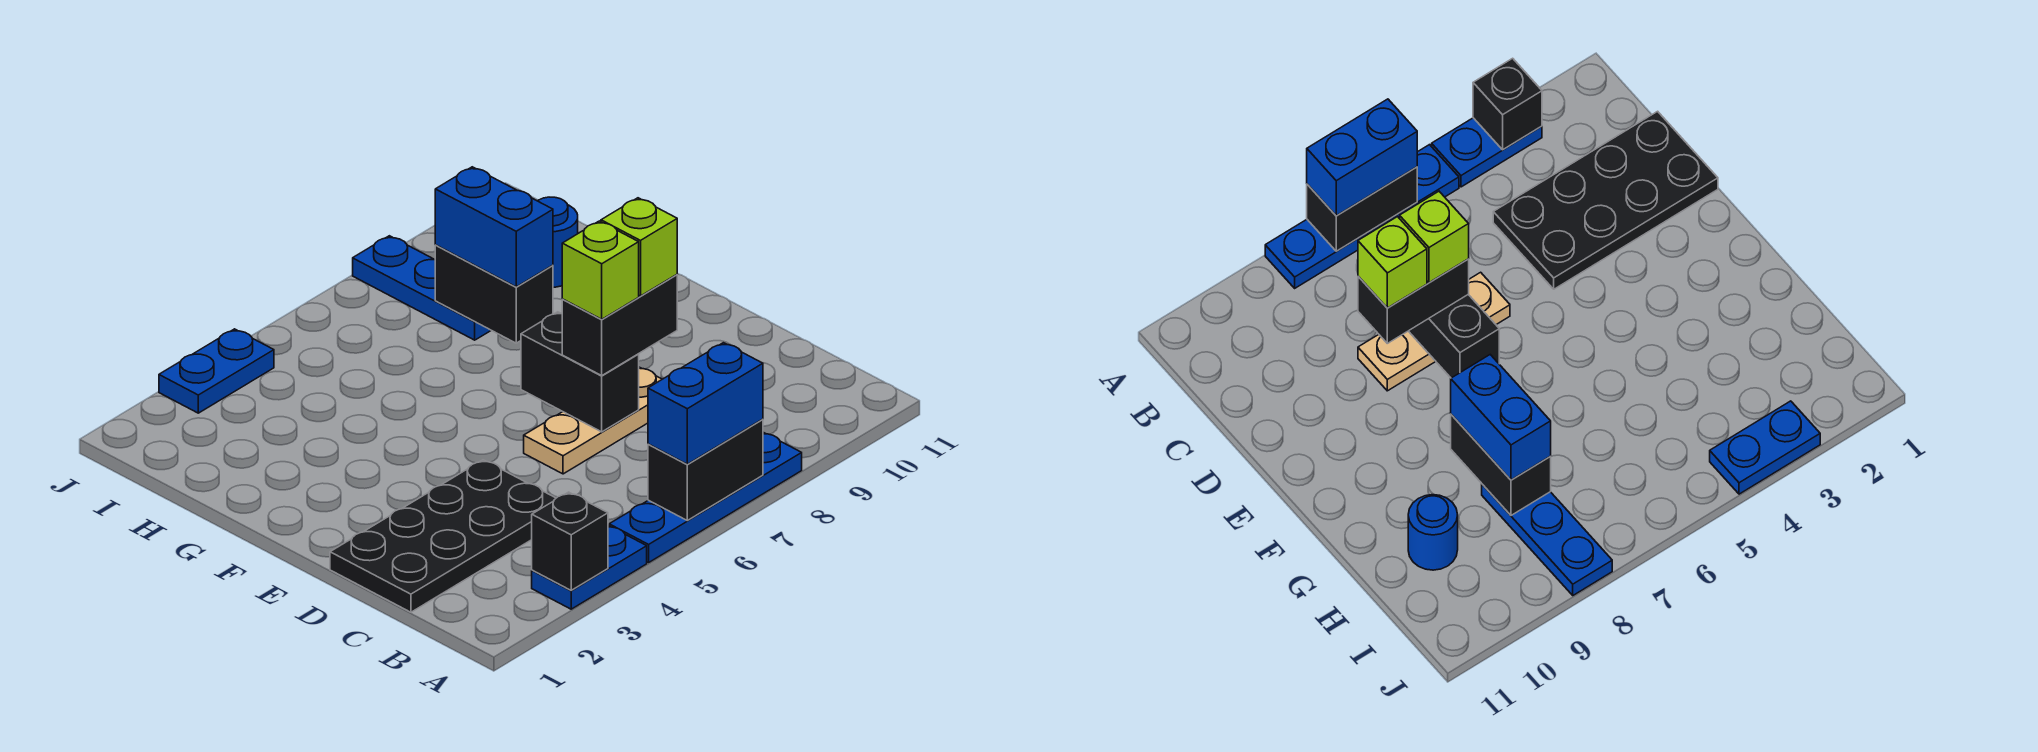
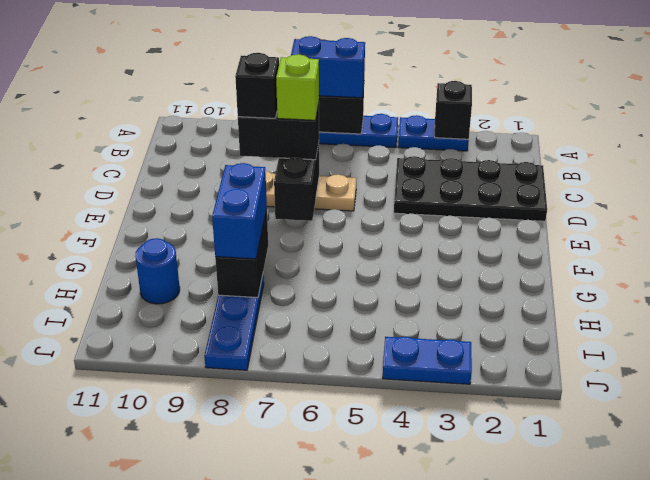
lime 1x1 brick [601,198,677,296] -> black 1x1 brick [235,53,279,118]

